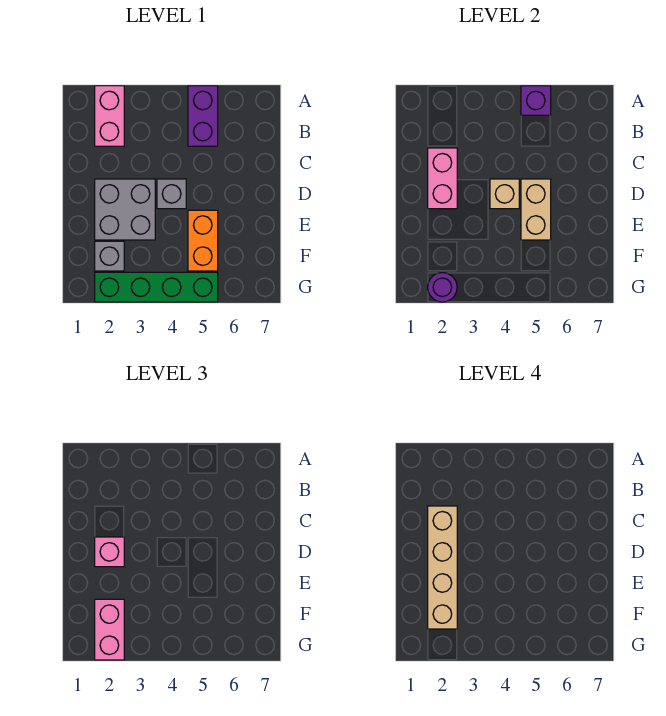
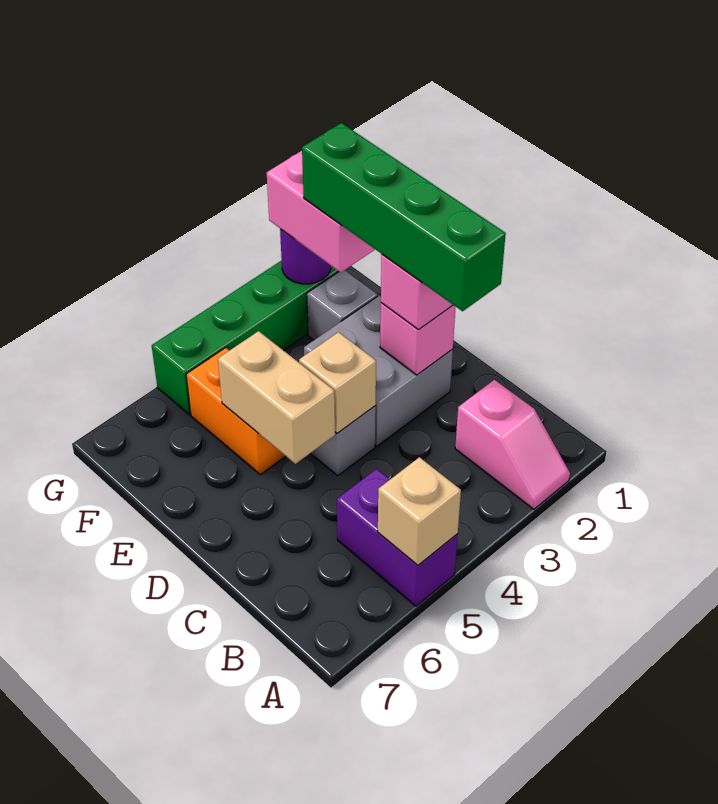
pink 1x2 brick [95,86,124,146] -> pink 1x2 slope [455,380,570,509]
purple 1x1 brick [521,86,551,115] -> tan 1x1 brick [378,457,461,565]
pink 1x2 brick [428,148,457,209] -> pink 1x1 brick [380,303,455,375]
tan 1x4 brick [428,506,457,629] -> green 1x4 brick [302,123,506,311]

